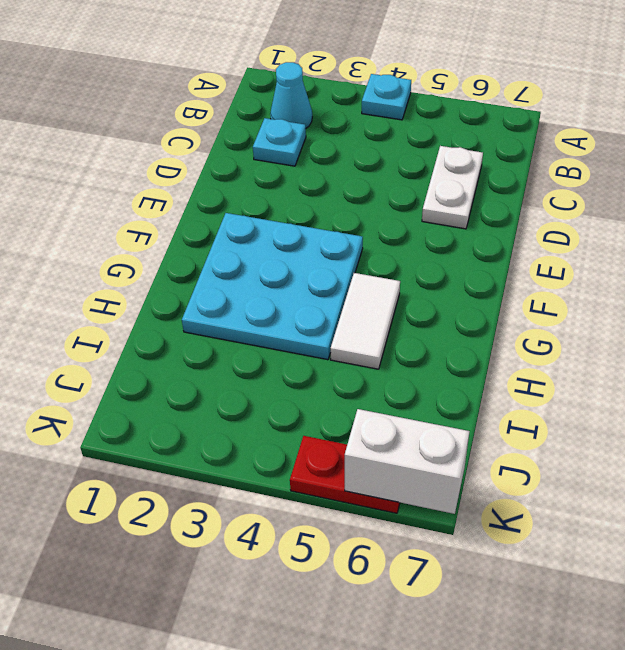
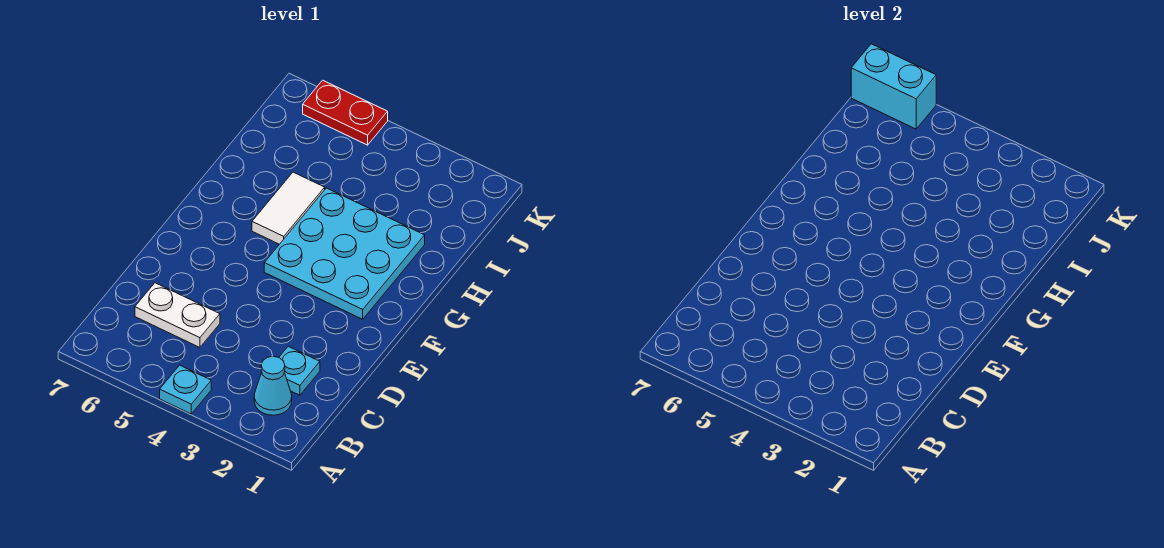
white 1x2 plate [422,146,483,229] -> white 1x2 plate turned to [135,283,220,347]
white 1x2 brick [345,409,470,514] -> cyan 1x2 brick [851,44,936,129]

